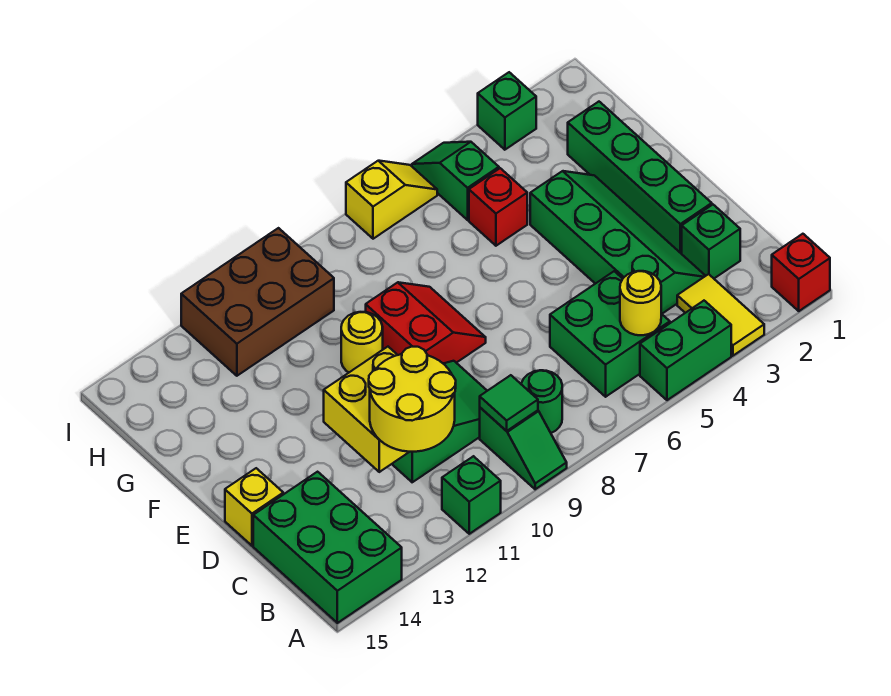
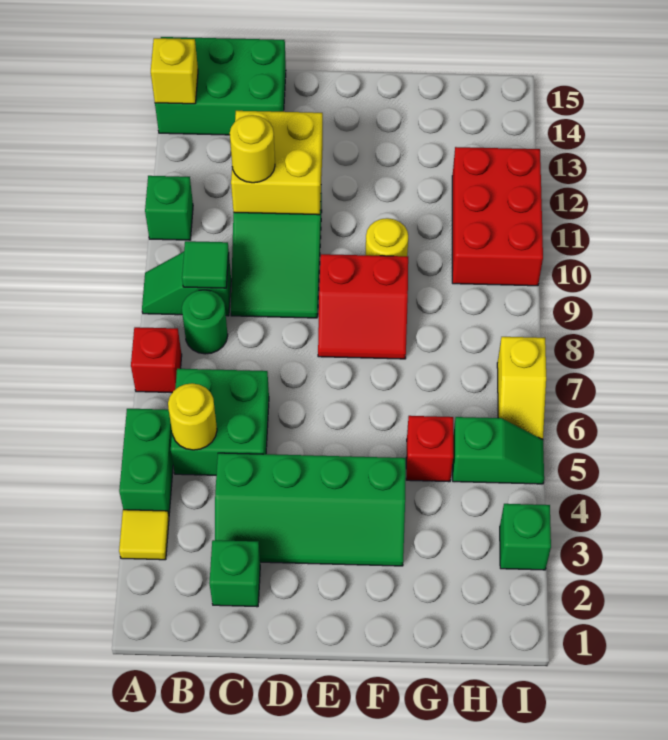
red 1x1 brick [772,234,830,311] -> red 1x1 brick moved to [131,327,182,393]
yellow 1x2 tile [677,274,764,356] -> yellow 1x1 tile [119,510,169,560]
yellow 2x2 round brick [369,346,456,452] -> yellow 1x1 round brick [230,115,275,183]
green 1x4 brick [568,102,712,254] -> none
yellow 1x1 brick [225,468,283,546] -> yellow 1x1 brick moved to [151,38,198,104]
brown 2x3 brick [181,228,334,376] -> red 2x3 brick [452,147,543,286]

